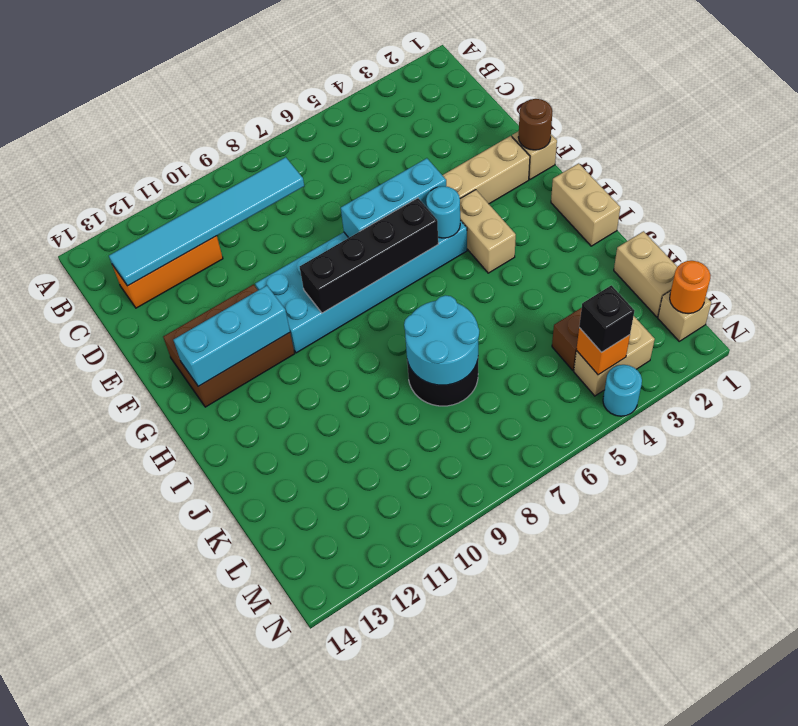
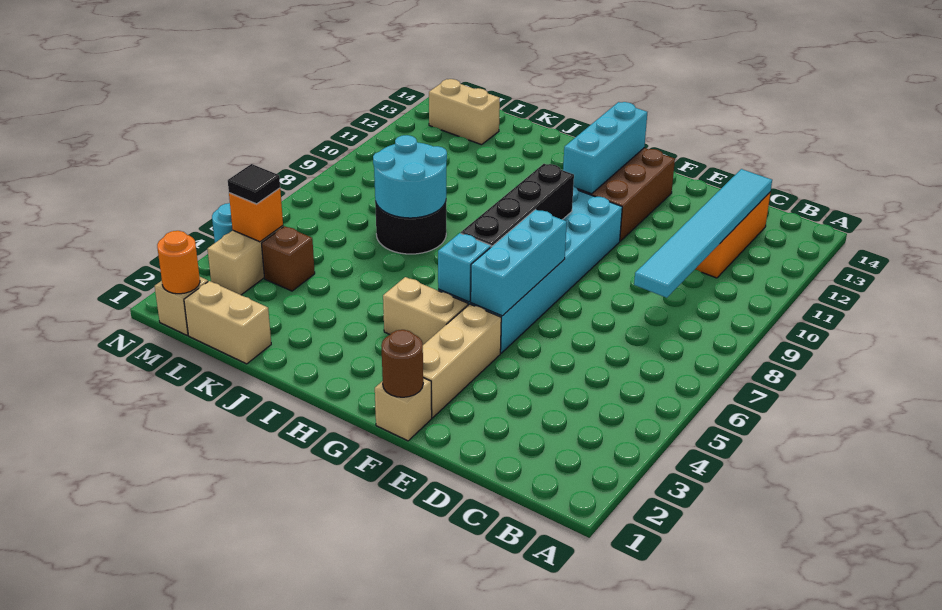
cyan 1x1 round brick [426,186,460,238] -> cyan 1x1 brick [438,233,491,302]
tan 1x2 brick [551,163,620,246] -> tan 1x2 brick moved to [429,79,500,145]
black 1x1 brick [579,285,634,352] -> black 1x1 tile [228,164,280,204]

